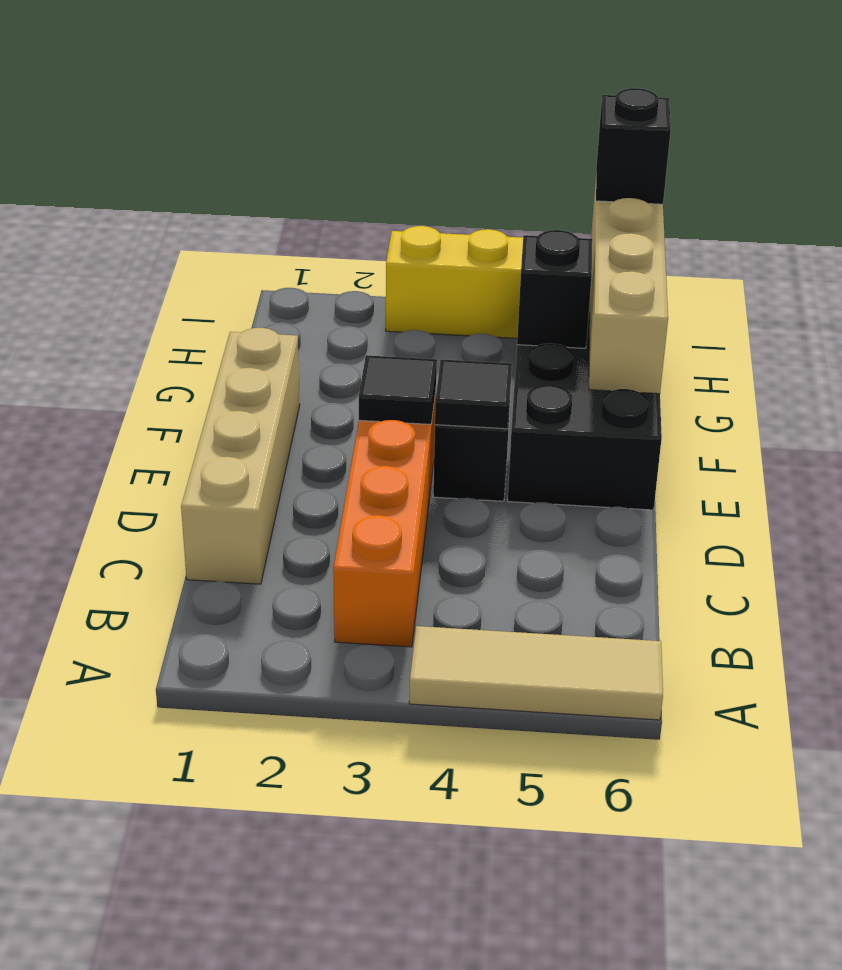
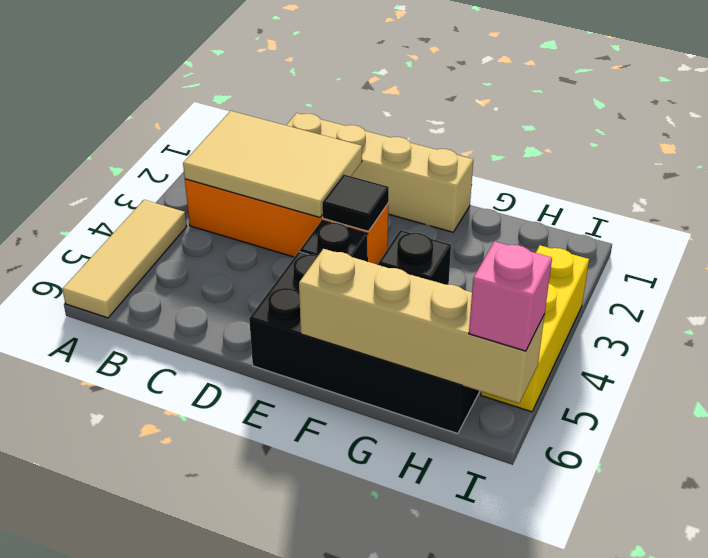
none -> tan 2x3 tile [183,111,362,217]
black 1x1 tile [435,360,512,429] -> none
black 1x1 brick [596,88,671,204] -> pink 1x1 brick [469,242,552,351]

